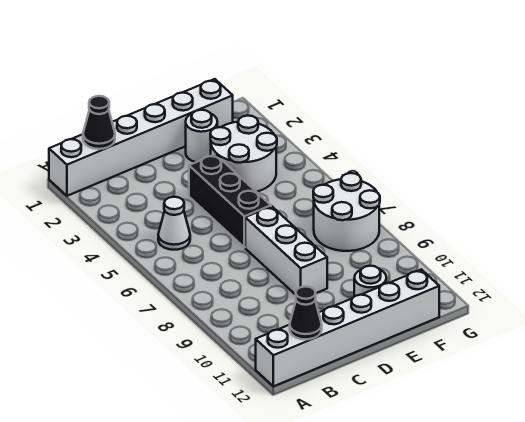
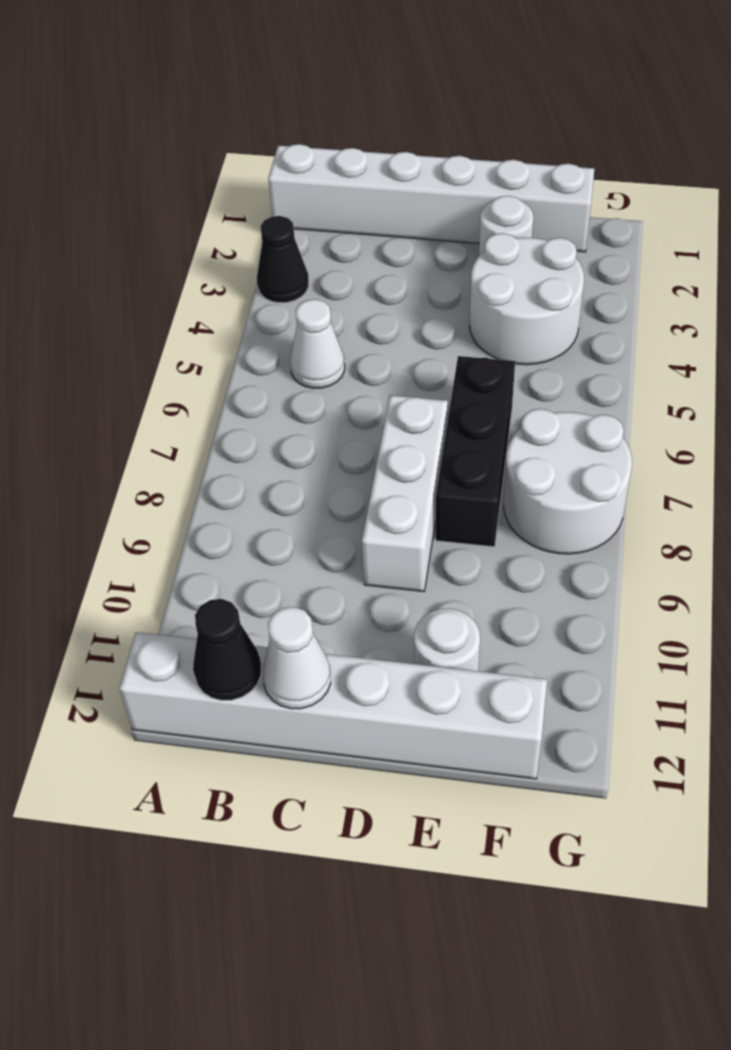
black 1x1 cone [83,96,115,149] -> black 1x1 cone moved to [257,216,309,303]
none -> white 1x1 cone [263,607,331,709]
black 1x3 brick [189,154,271,248] -> black 1x3 brick moved to [436,356,515,547]

